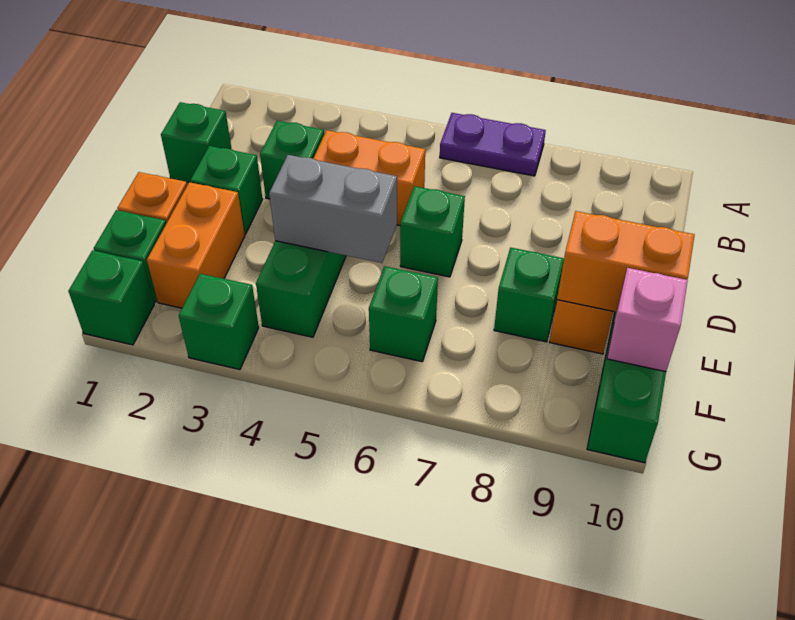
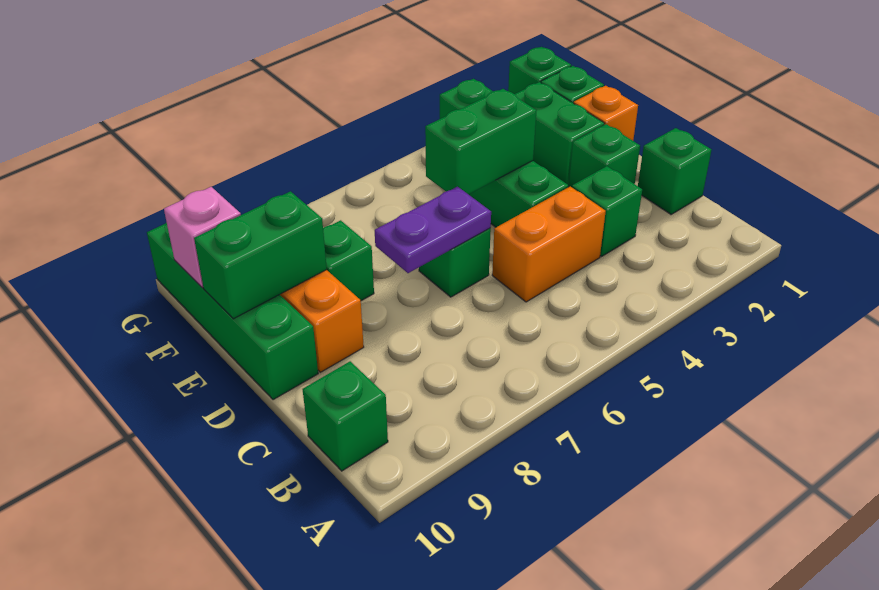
purple 1x2 plate [440,113,546,176] -> purple 1x2 plate moved to [375,186,491,273]
orange 1x2 brick [147,182,245,308] -> green 1x2 brick [515,82,605,185]
grey 1x2 brick [269,155,397,263] -> green 1x2 brick [425,89,537,195]
orange 1x2 brick [557,211,695,312] -> green 1x2 brick [194,191,327,319]
green 1x1 brick [369,266,438,362] -> green 1x1 brick moved to [302,361,388,471]

